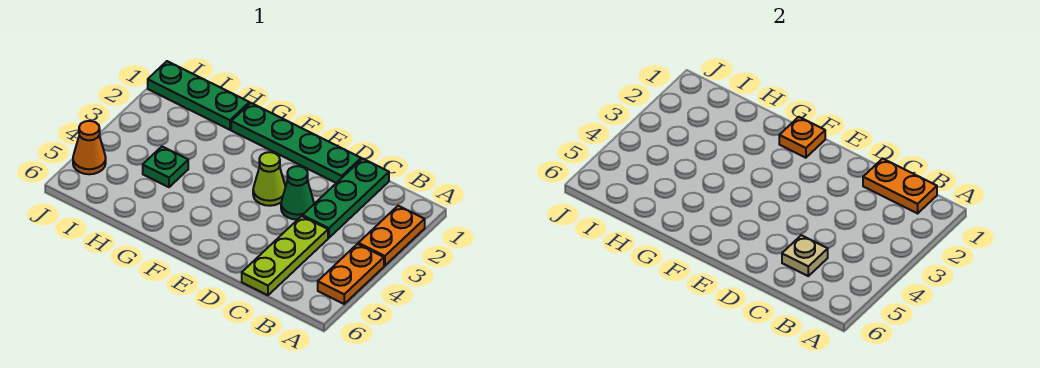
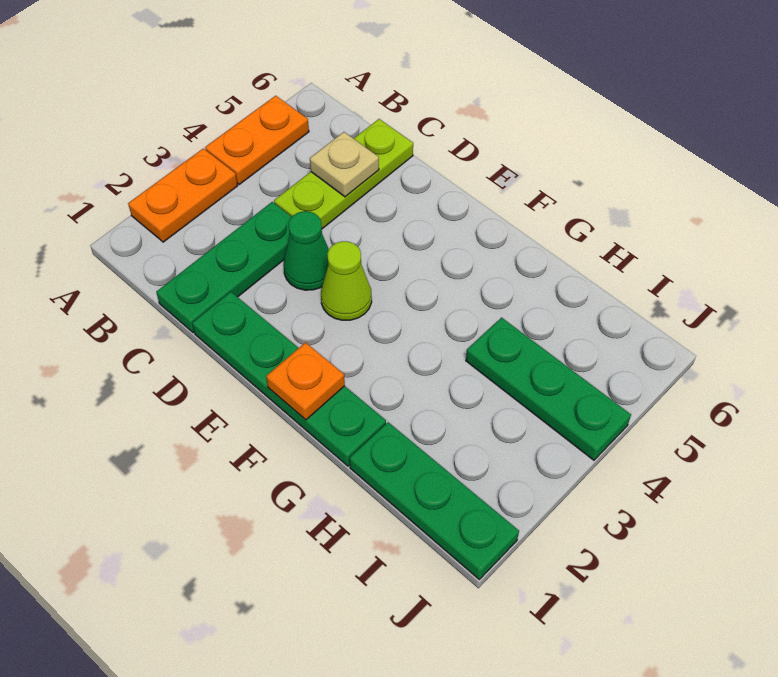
orange 1x2 plate [863,159,937,213] -> none
green 1x1 plate [143,147,188,187] -> green 1x3 plate [466,318,631,460]
orange 1x1 cone [73,121,106,174] -> none

